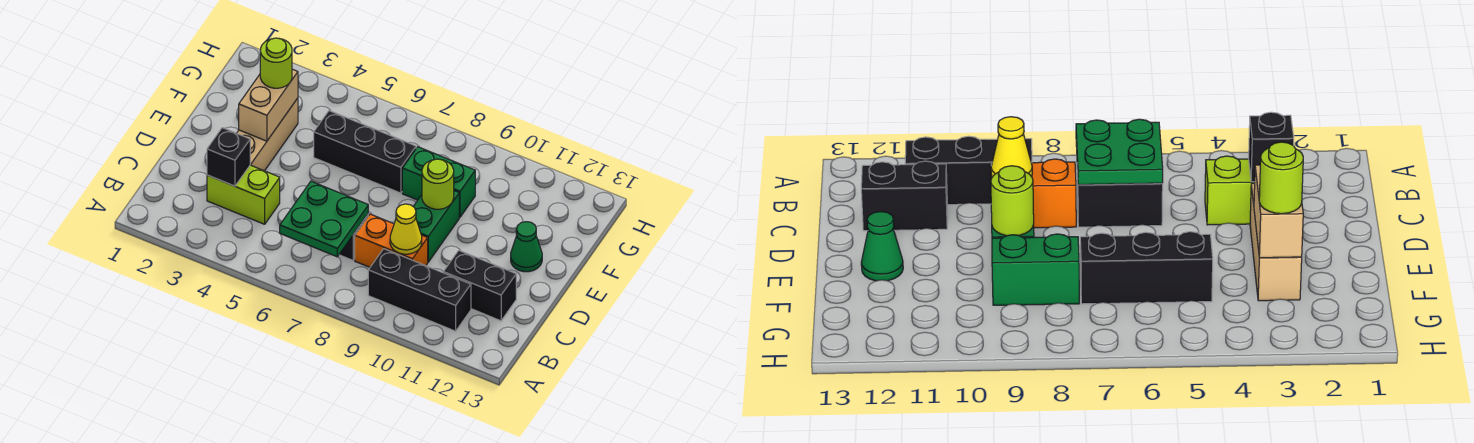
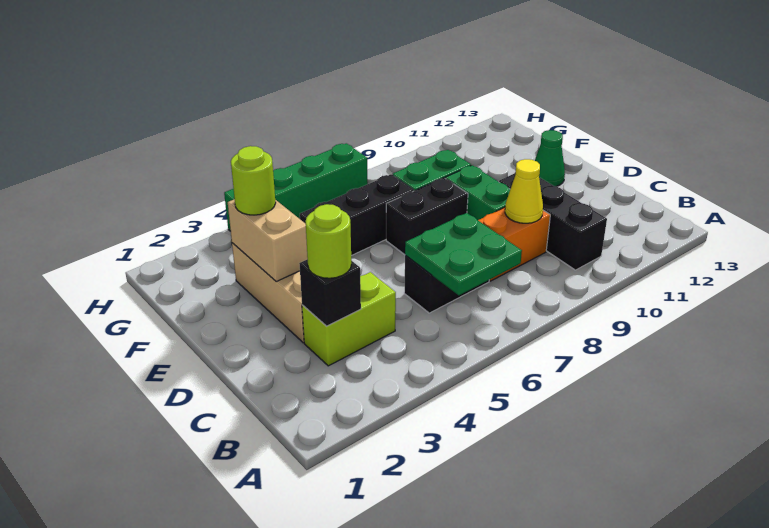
black 1x3 brick [368,249,471,331] -> black 1x3 brick turned to [499,172,607,270]
black 1x2 brick [443,250,516,321] -> black 1x2 brick moved to [386,178,468,255]
lime 1x1 round brick [422,159,454,209] -> lime 1x1 round brick moved to [306,204,351,278]
none -> green 1x4 brick [224,143,368,231]

